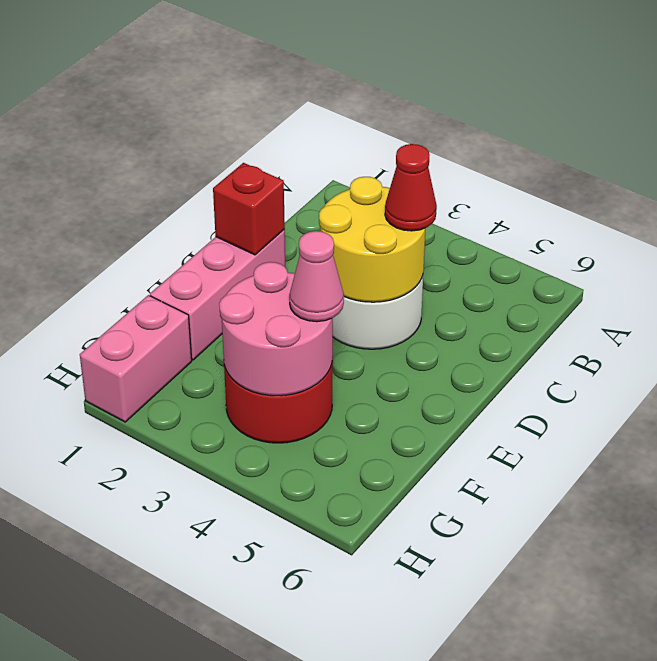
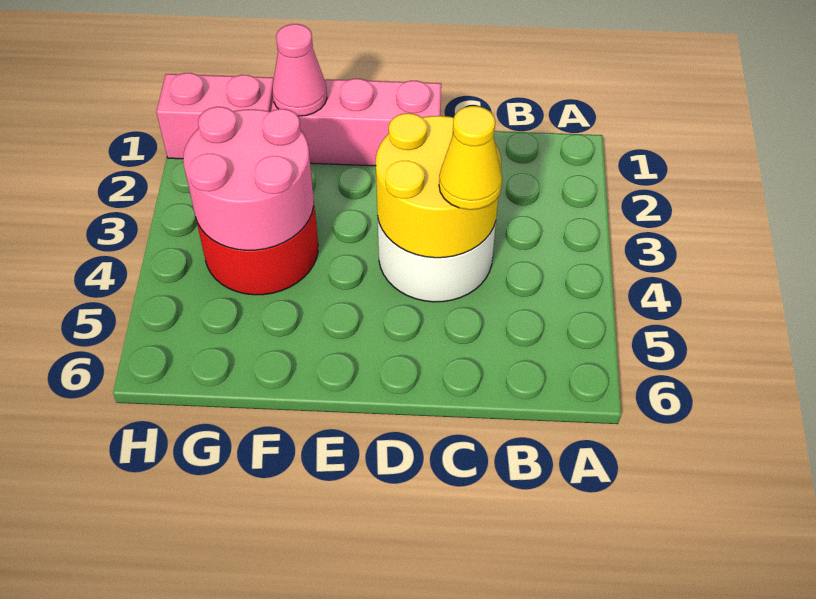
red 1x1 cone [385,144,437,231] -> yellow 1x1 cone [439,106,502,210]
red 1x1 brick [213,163,285,255] -> none
pink 1x1 cone [289,231,344,322] -> pink 1x1 cone moved to [272,24,327,116]

